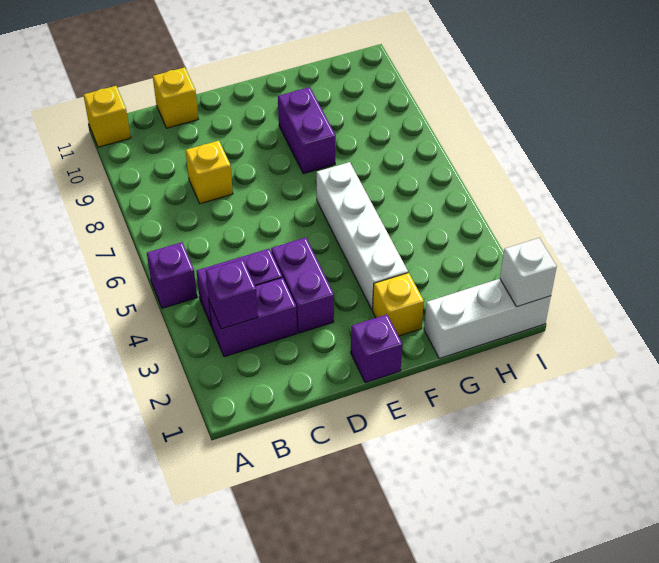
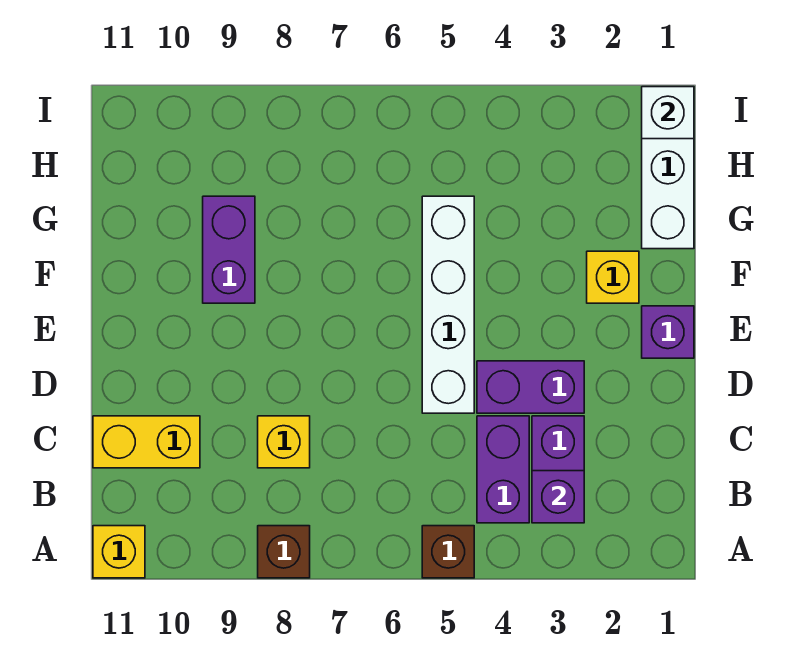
purple 1x1 brick [147,242,197,308] -> brown 1x1 brick [422,526,474,578]
none -> brown 1x1 brick [258,526,310,578]
yellow 1x1 brick [153,67,198,128] -> yellow 1x2 brick [93,416,200,468]
white 1x4 brick [317,162,408,310] -> white 1x4 brick turned to [422,196,474,413]
purple 1x2 brick [278,87,336,174] -> purple 1x2 brick turned to [203,196,255,303]

